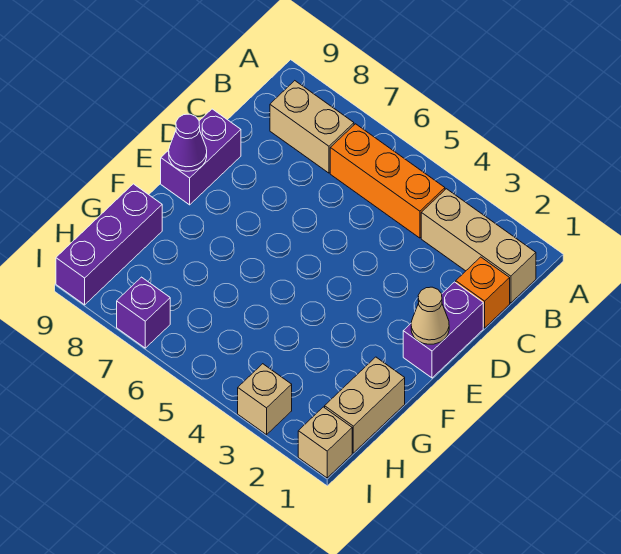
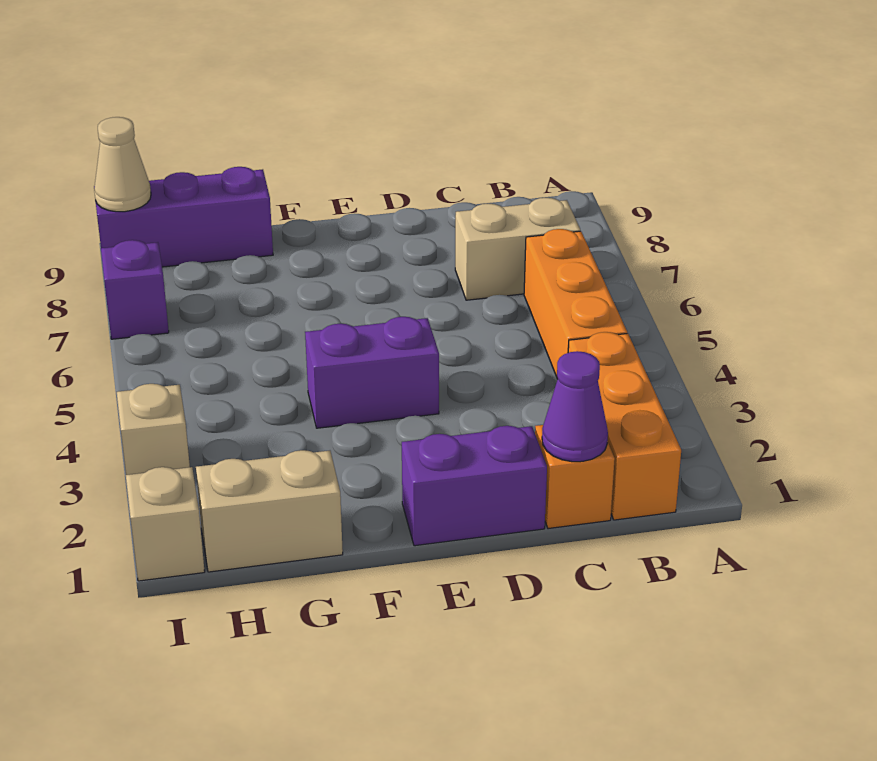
tan 1x3 brick [421,189,536,303] -> orange 1x3 brick [568,332,681,520]
tan 1x2 brick [270,81,354,173] -> tan 1x2 brick turned to [455,198,580,300]
purple 1x2 brick [161,109,241,205] -> purple 1x2 brick moved to [305,317,439,428]
tan 1x1 cone [411,287,449,344] -> tan 1x1 cone moved to [94,117,151,212]
purple 1x1 cone [169,114,207,171] -> purple 1x1 cone moved to [542,351,608,462]

